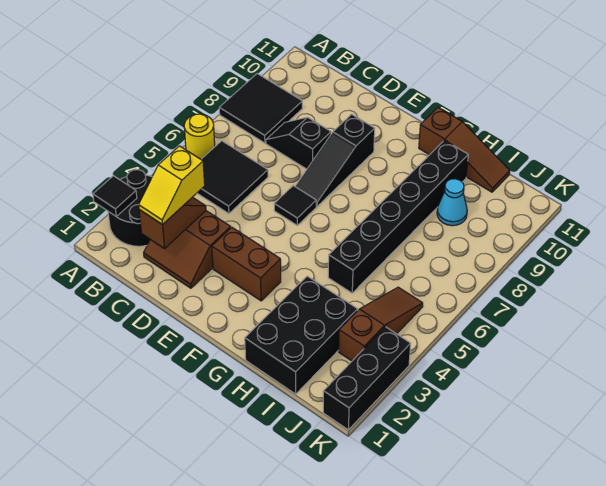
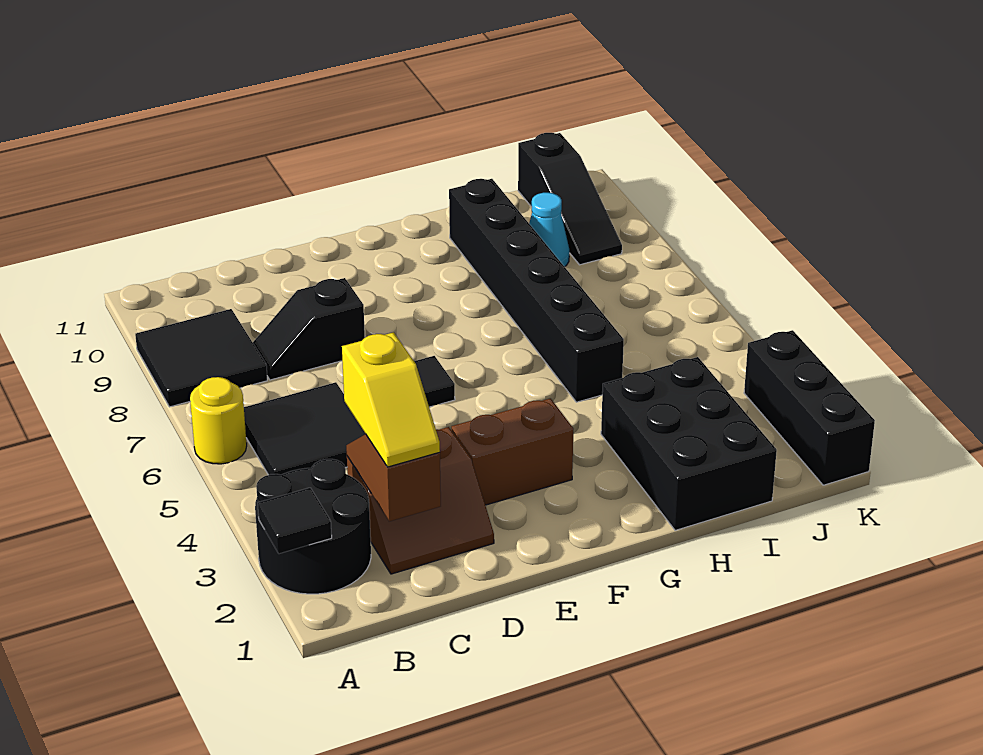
black 1x3 slope [295,114,375,206] -> black 1x3 slope moved to [518,133,622,265]
brown 1x3 slope [419,108,510,192] -> none
brown 1x3 slope [339,287,423,361] -> none

